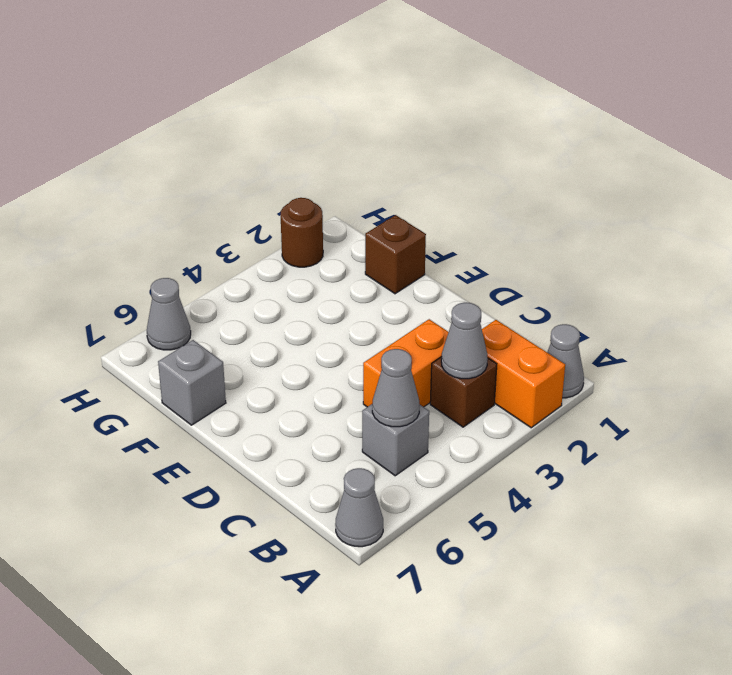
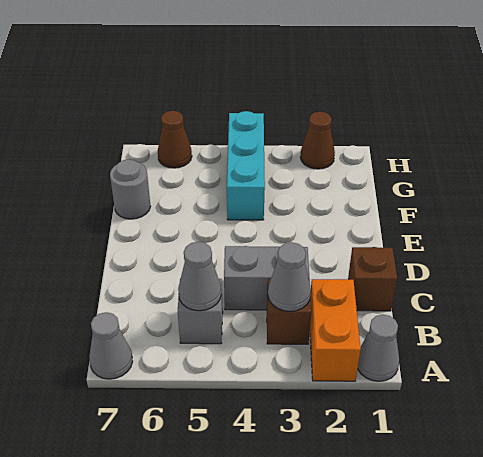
orange 1x2 brick [363,319,448,407] -> grey 1x2 brick [224,246,309,310]
brown 1x1 brick [365,215,426,294] -> brown 1x1 brick moved to [348,247,397,311]
none -> cyan 1x3 brick [227,111,265,220]
grey 1x1 brick [158,340,226,425] -> grey 1x1 round brick [110,159,151,219]
brown 1x1 round brick [281,198,323,267] -> brown 1x1 cone [300,112,335,169]
grey 1x1 cone [147,278,191,350] -> brown 1x1 cone [158,111,192,168]

